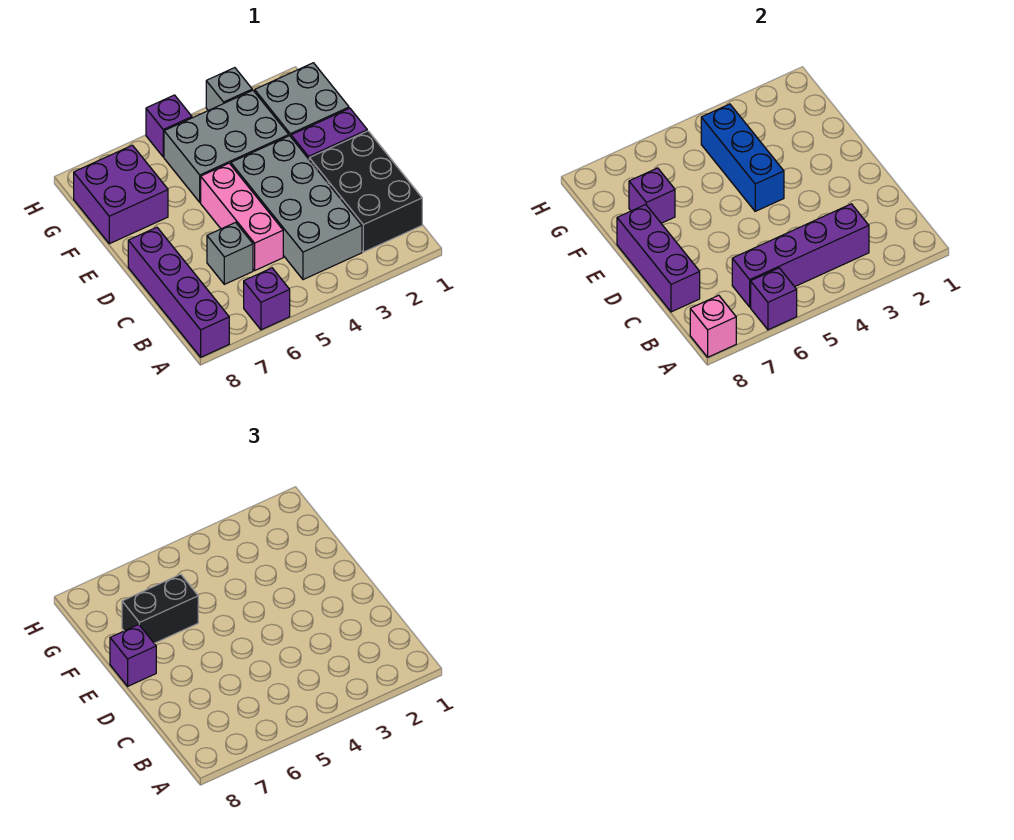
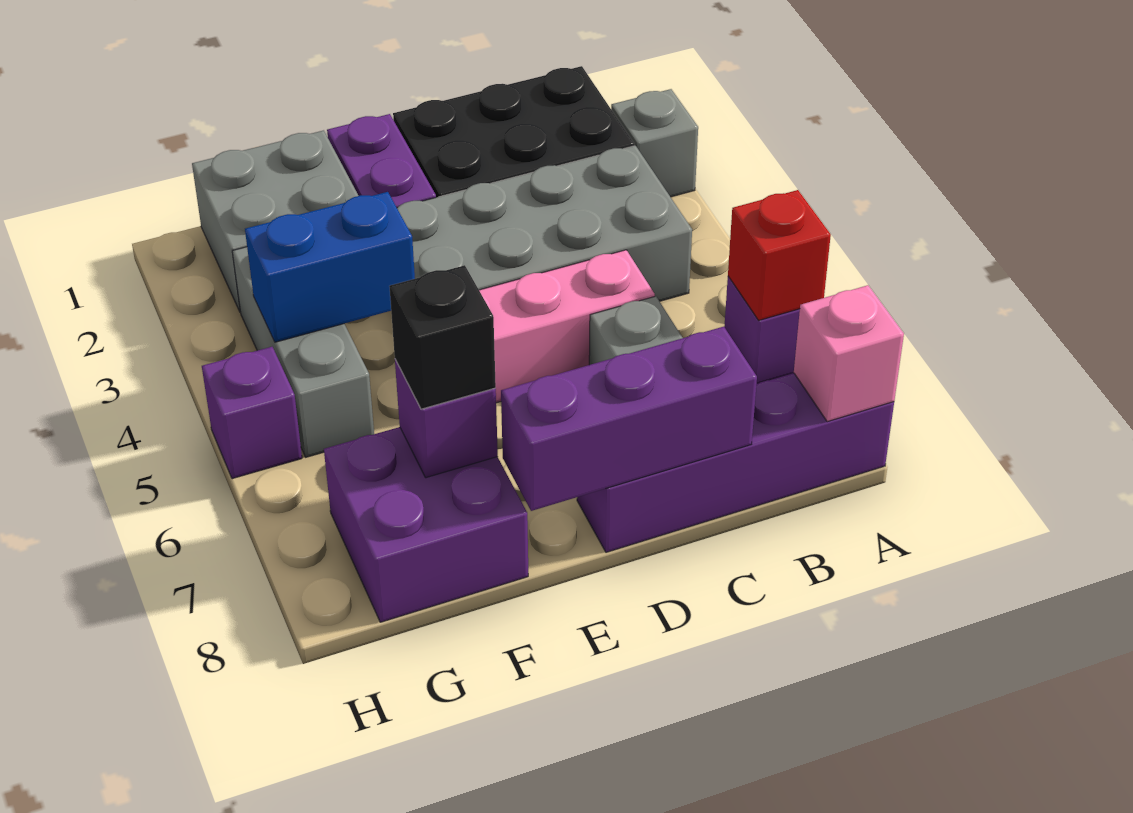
purple 1x1 brick [751,268,797,330] -> red 1x1 brick [728,190,831,320]
purple 1x4 brick [732,204,869,307] -> none
blue 1x3 brick [701,104,784,211] -> blue 1x2 brick [245,192,415,342]
purple 1x1 brick [110,625,156,686] -> none
grey 2x3 brick [164,90,289,202] -> grey 1x3 brick [232,247,374,457]
black 1x2 brick [122,574,198,643] -> black 1x1 brick [389,265,496,409]
grey 1x1 brick [206,68,252,111] -> grey 1x1 brick moved to [611,89,698,197]

